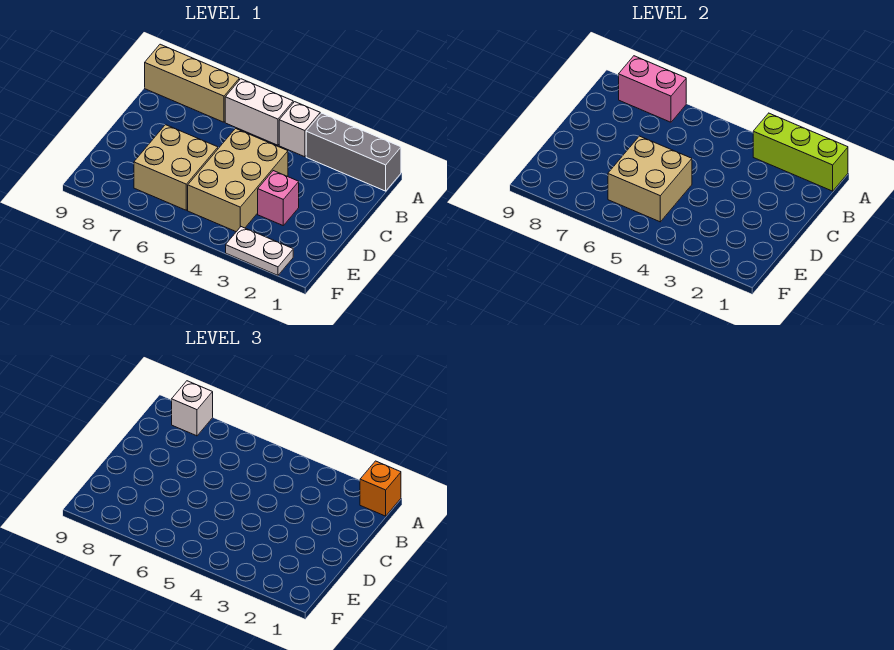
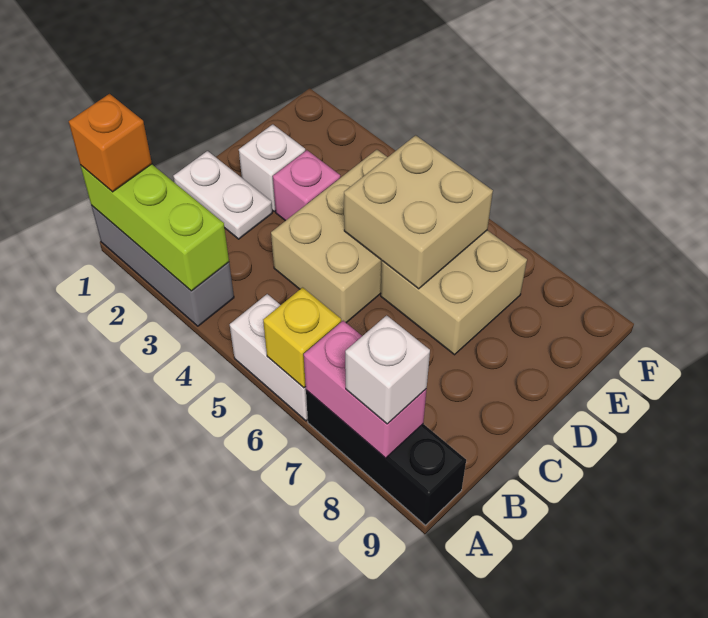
white 1x1 brick [279,102,320,157] -> white 1x1 brick moved to [239,124,305,212]
none -> yellow 1x1 brick [263,288,341,388]
tan 1x3 brick [145,44,239,122] -> black 1x3 brick [306,390,466,525]
white 1x2 plate [226,227,293,275] -> white 1x2 plate moved to [173,151,272,239]

